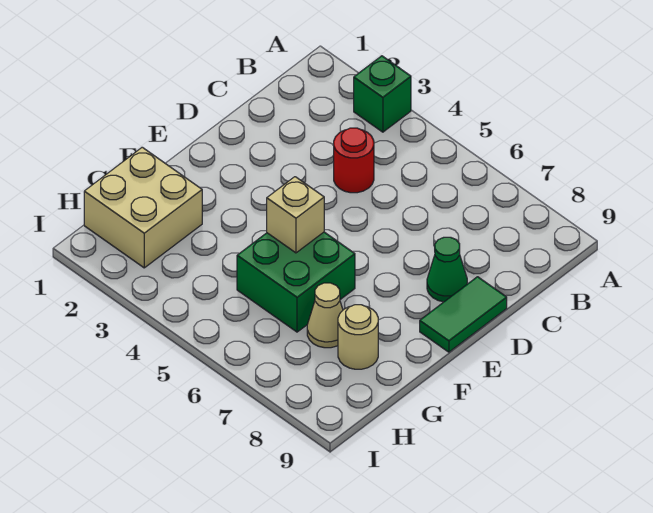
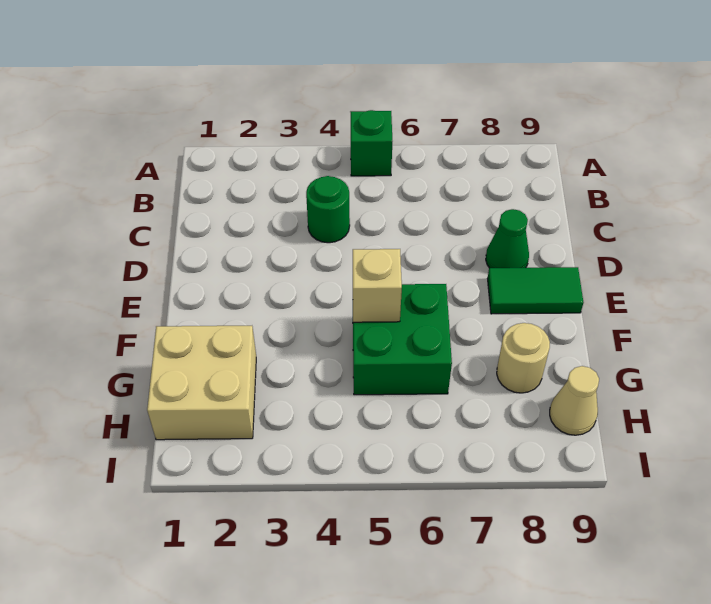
green 1x1 brick [354,56,411,132] -> green 1x1 brick moved to [351,110,392,176]
red 1x1 round brick [334,128,374,193] -> green 1x1 round brick [306,176,350,243]
green 1x2 tile [420,277,507,352] -> green 1x2 tile turned to [488,267,583,314]
tan 1x1 cone [307,283,343,348] -> tan 1x1 cone moved to [550,366,599,435]

